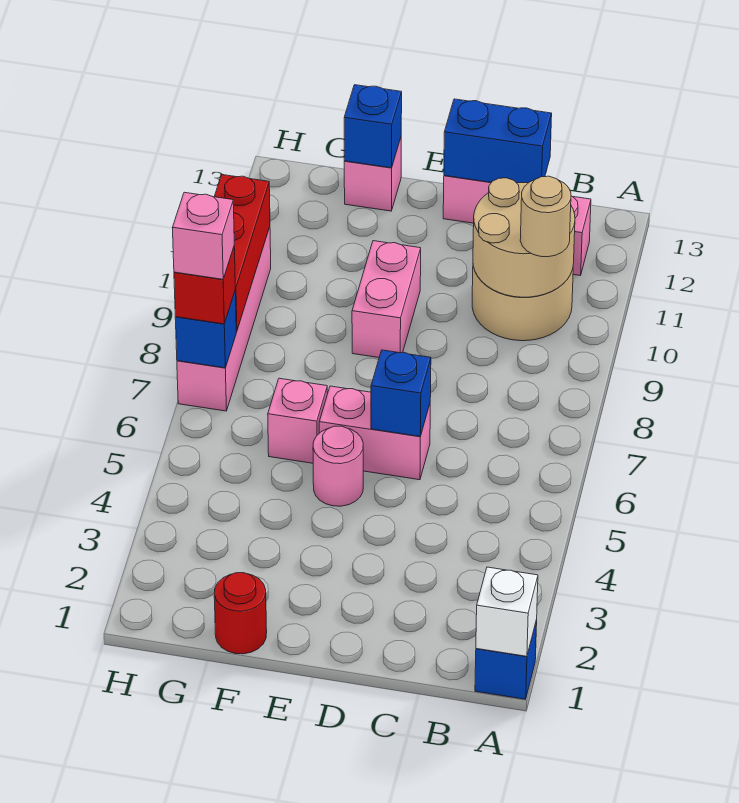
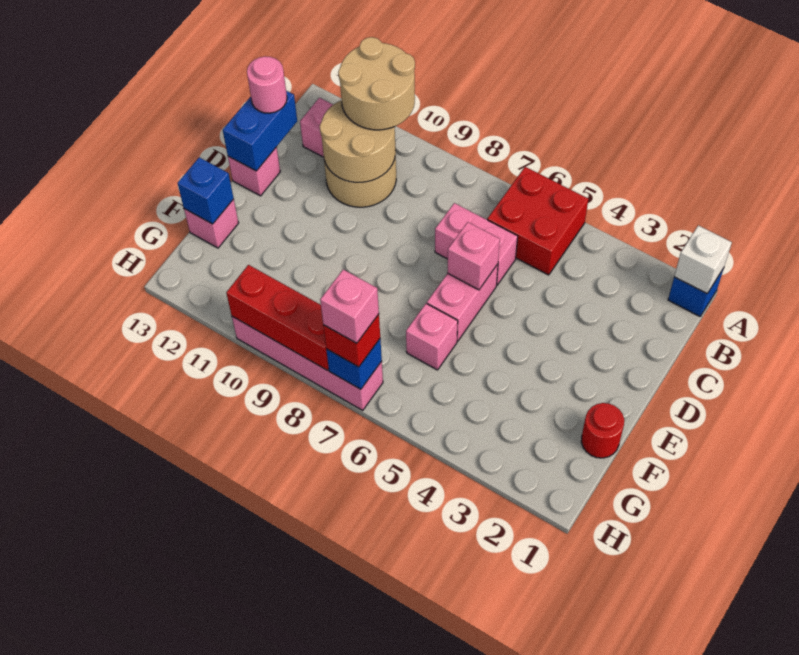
none -> red 2x2 brick [487,167,588,275]
tan 1x1 round brick [520,176,571,257] -> tan 2x2 round brick [338,37,415,130]
blue 1x1 brick [371,350,431,436] -> pink 1x1 brick [447,222,500,290]
pink 1x1 round brick [313,426,363,506] -> pink 1x1 round brick moved to [247,57,287,113]
pink 1x2 brick [352,241,421,358] -> pink 1x2 brick moved to [435,203,518,285]

